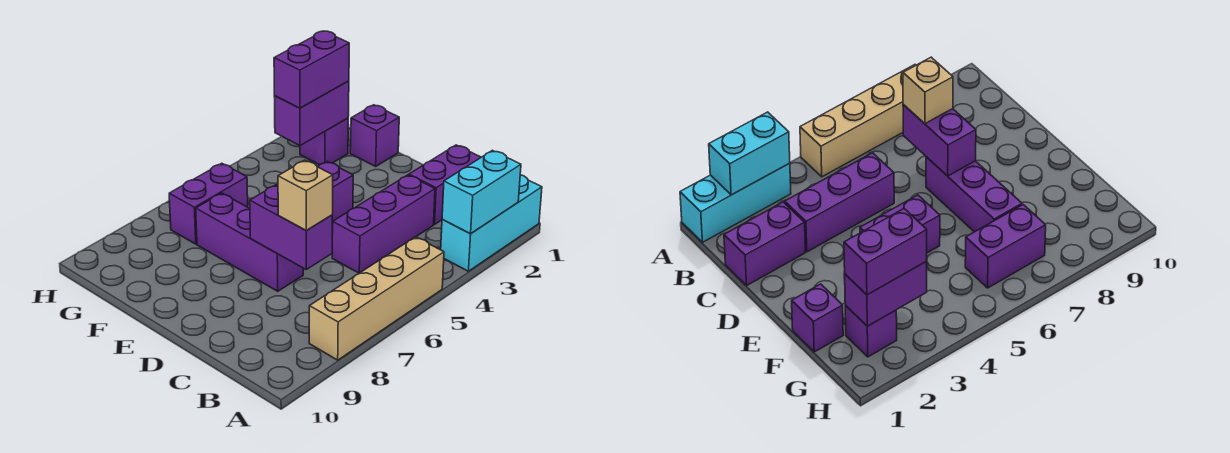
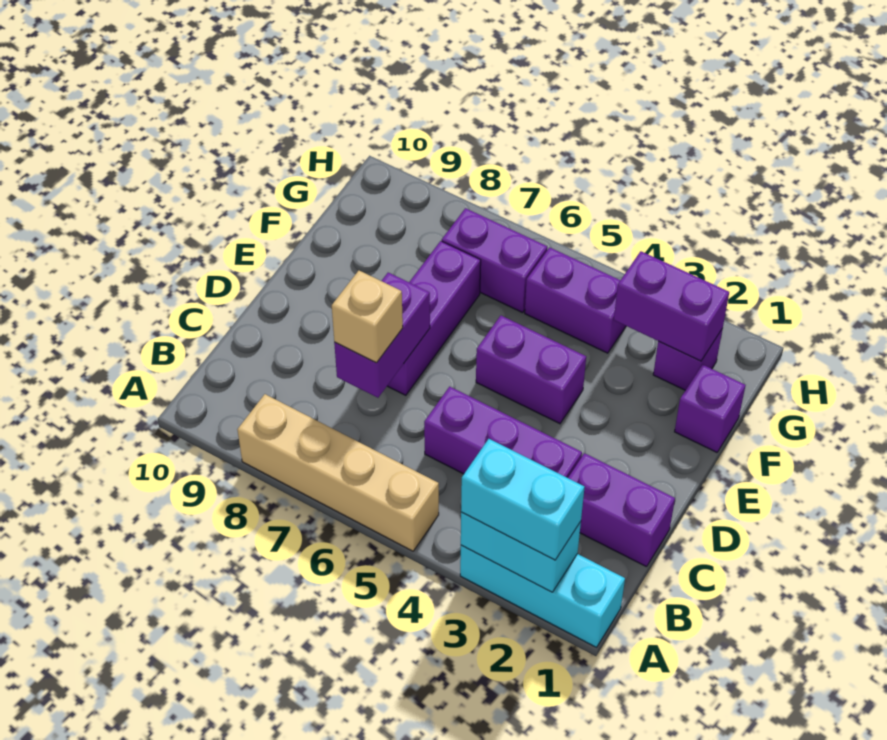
none -> cyan 1x2 brick [461,439,585,560]
purple 1x2 brick [274,31,349,108] -> purple 1x2 brick moved to [525,247,626,353]

